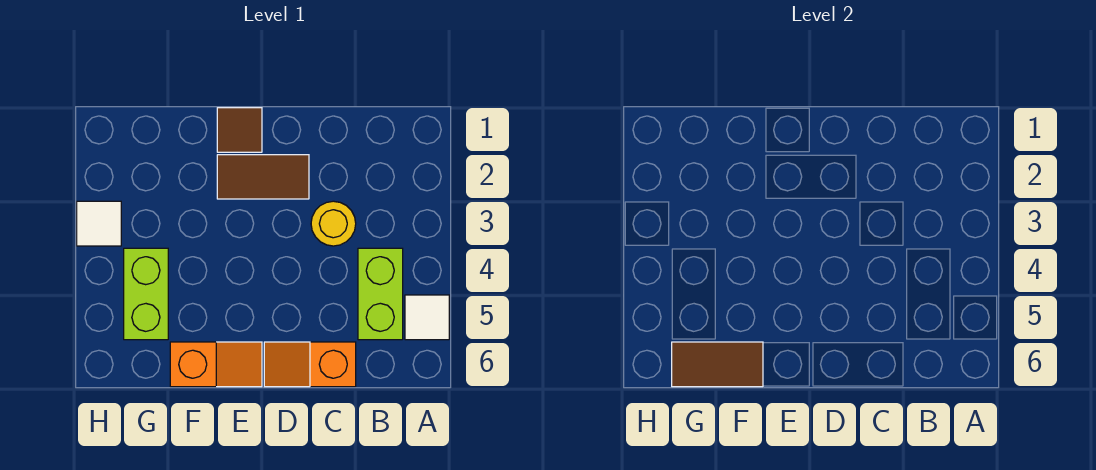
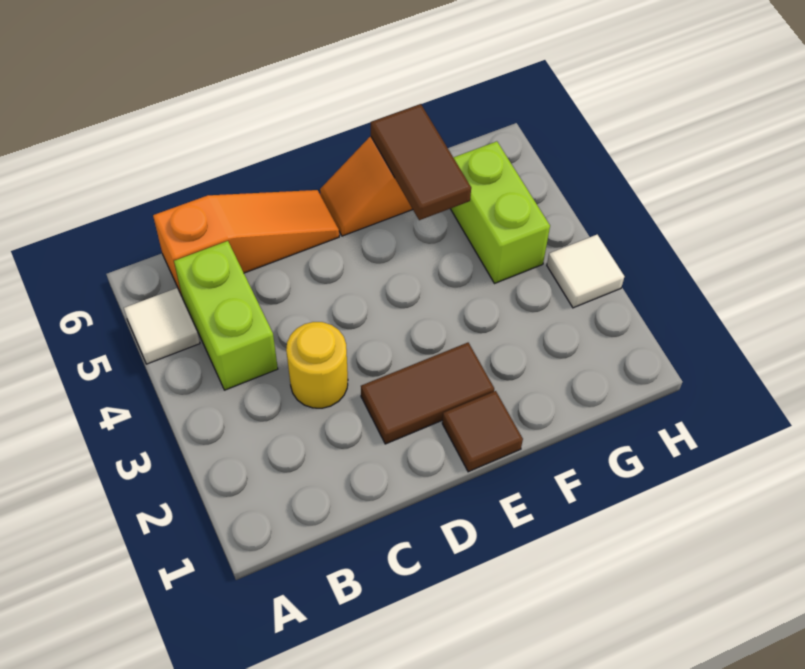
orange 1x2 slope [264,342,356,387] -> orange 1x3 slope [153,190,339,296]
brown 1x2 tile [672,342,763,387] -> brown 1x2 tile turned to [371,104,471,220]

